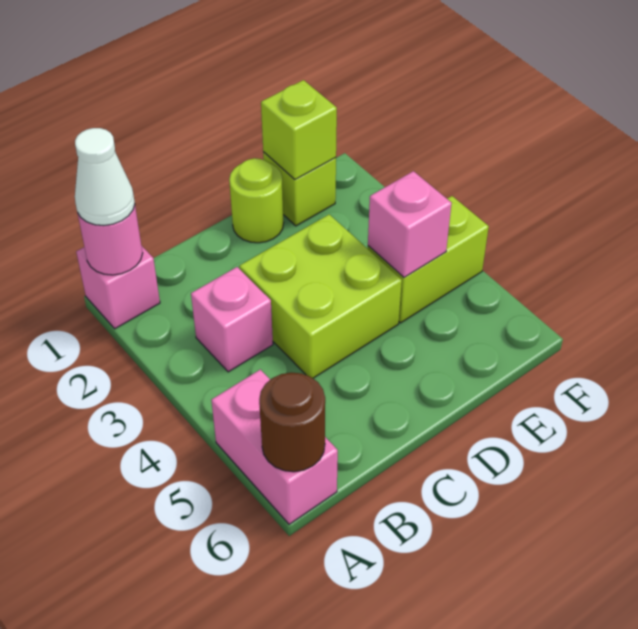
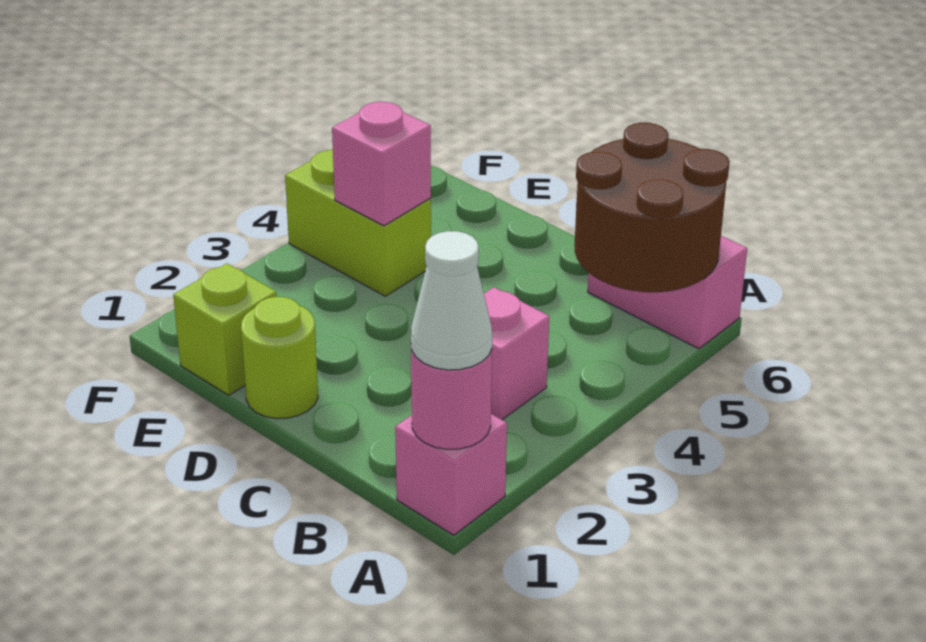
pink 1x2 brick [211,369,338,524] -> pink 1x2 brick turned to [588,236,747,349]
brown 1x1 round brick [259,373,325,472] -> brown 2x2 round brick [574,123,730,292]
lime 2x2 brick [239,214,402,378] -> none
lime 1x1 brick [261,80,337,179] -> none

